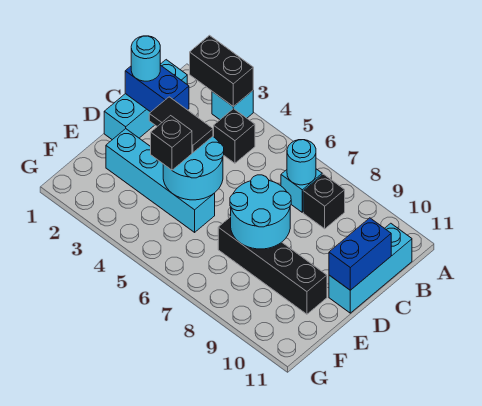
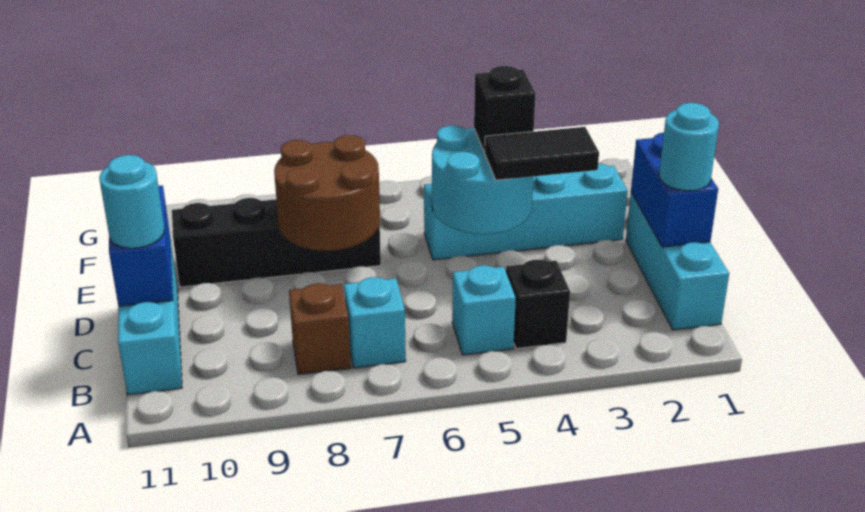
black 1x2 brick [190,35,253,107] -> none
cyan 1x1 brick [212,91,253,119] -> cyan 1x1 brick moved to [452,265,516,355]
cyan 1x1 round brick [287,140,316,185] -> cyan 1x1 round brick moved to [99,155,165,248]
black 1x1 brick [303,174,345,229] -> brown 1x1 brick [289,283,351,375]
blue 1x2 brick [125,65,189,112] -> blue 1x2 brick turned to [631,133,718,247]
cyan 2x2 round brick [230,175,291,249] -> brown 2x2 round brick [274,135,380,251]

